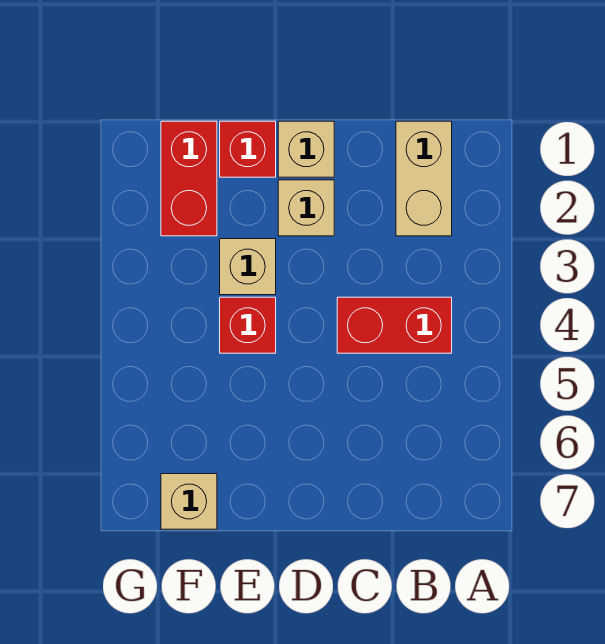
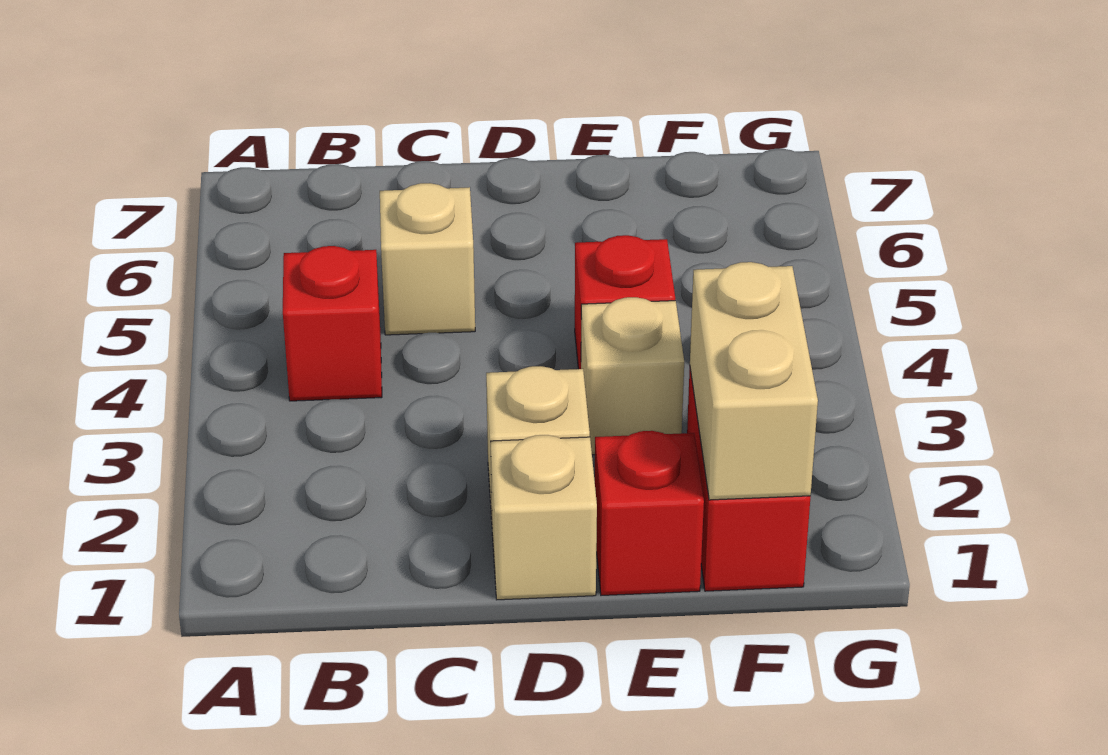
tan 1x2 brick [396,121,452,236] -> tan 1x2 brick moved to [690,262,818,500]
red 1x2 brick [337,297,452,353] -> red 1x1 brick [283,246,382,401]
tan 1x1 brick [161,474,217,529] -> tan 1x1 brick moved to [380,183,475,335]

